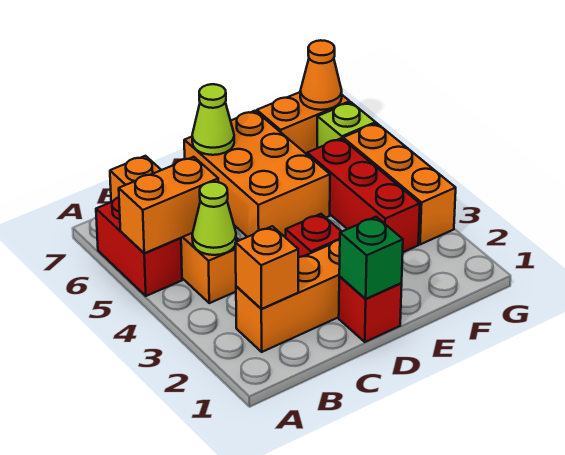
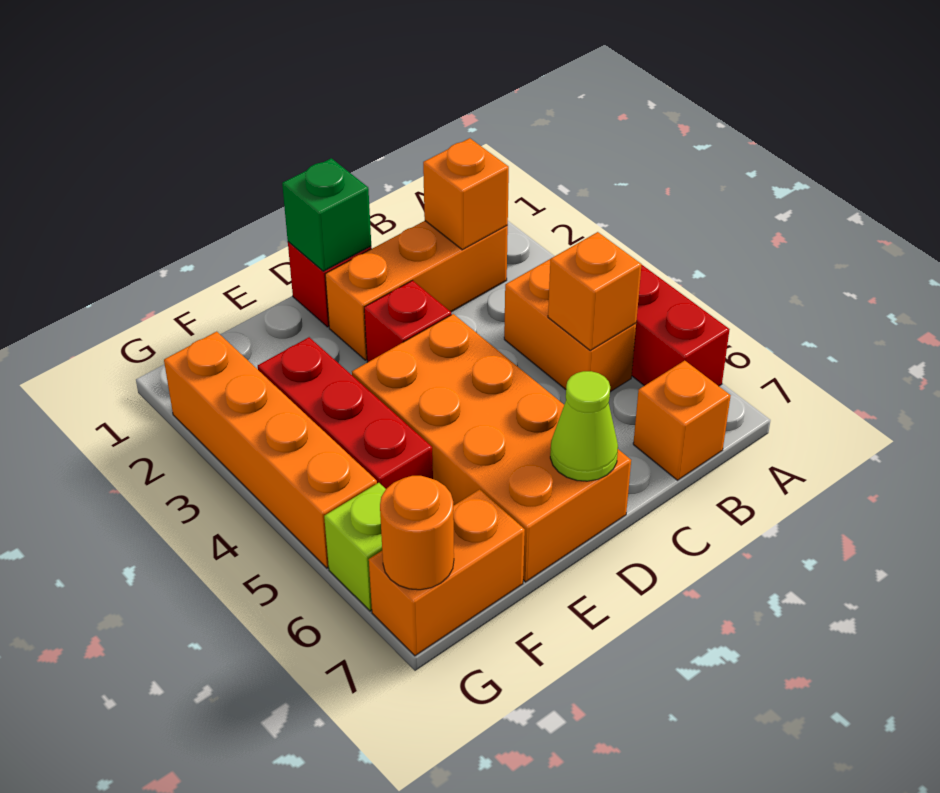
orange 1x2 brick [119,157,218,253] -> orange 1x1 brick [548,232,642,350]
lime 1x1 cone [192,182,236,255] -> none
orange 2x3 brick [184,111,330,237] -> orange 2x4 brick [352,314,631,582]
orange 1x3 brick [343,123,456,244] -> orange 1x4 brick [164,332,377,568]
orange 1x1 cone [300,40,342,110] -> orange 1x1 round brick [380,476,454,590]

